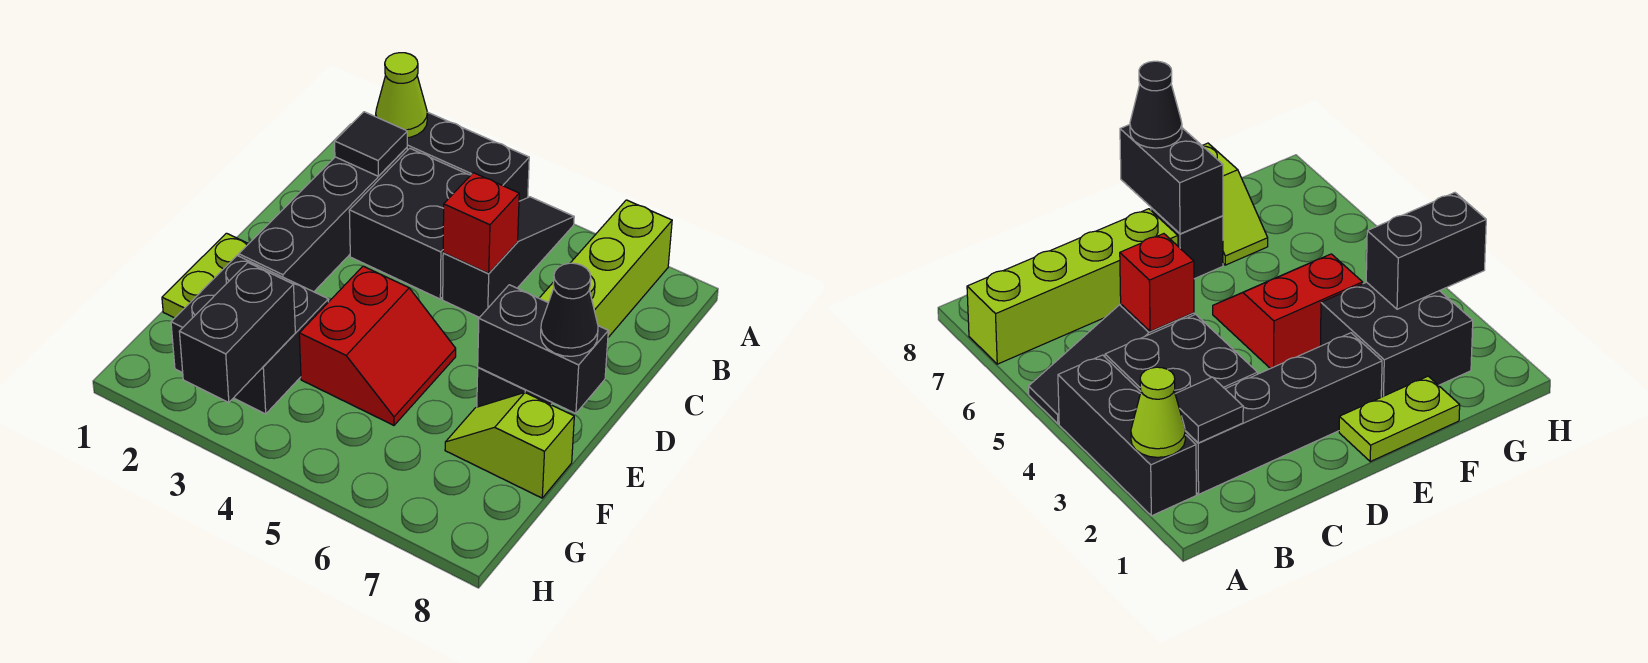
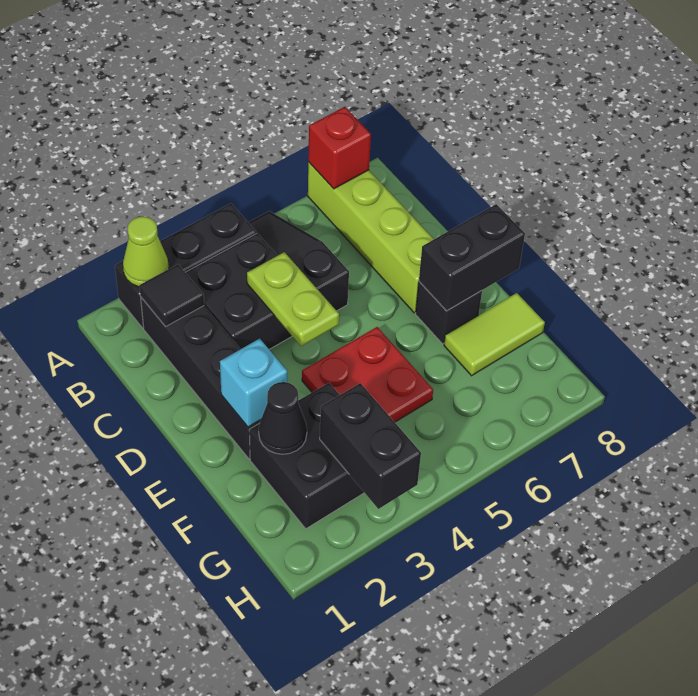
red 1x1 brick [443,173,519,273] -> red 1x1 brick moved to [308,107,371,189]
lime 1x2 plate [162,233,248,318] -> lime 1x2 plate moved to [247,252,339,346]
none -> cyan 1x1 brick [220,339,287,427]
red 2x2 slope [299,266,456,425] -> red 2x2 plate [302,327,433,422]
black 1x1 cone [541,263,598,356] -> black 1x1 cone moved to [259,382,307,454]
lime 1x2 slope [445,393,574,498] -> lime 1x2 tile [444,293,545,376]

